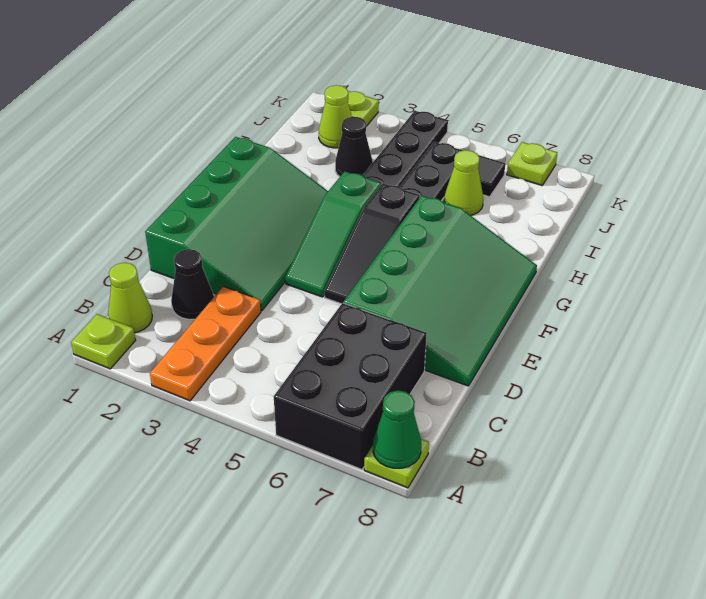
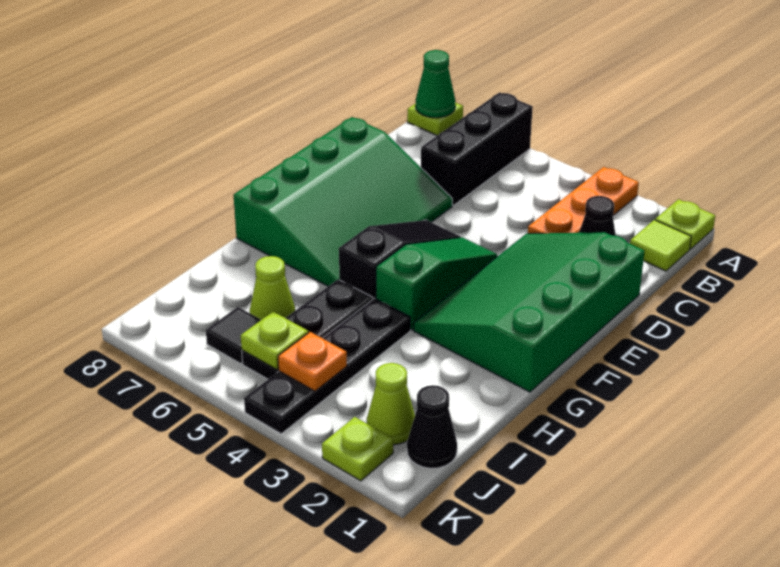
black 2x3 brick [274,303,427,469] -> black 1x3 brick [421,92,533,206]
lime 1x1 cone [108,263,152,333] -> lime 1x1 tile [630,220,691,271]
green 3x4 slope [343,196,537,386] -> green 3x4 slope turned to [234,117,452,286]
black 1x1 cone [335,117,373,177] -> black 1x1 cone moved to [407,385,457,468]
none -> orange 1x1 plate [278,332,347,391]
lime 1x1 plate [507,142,557,185] -> lime 1x1 plate moved to [241,312,308,370]

